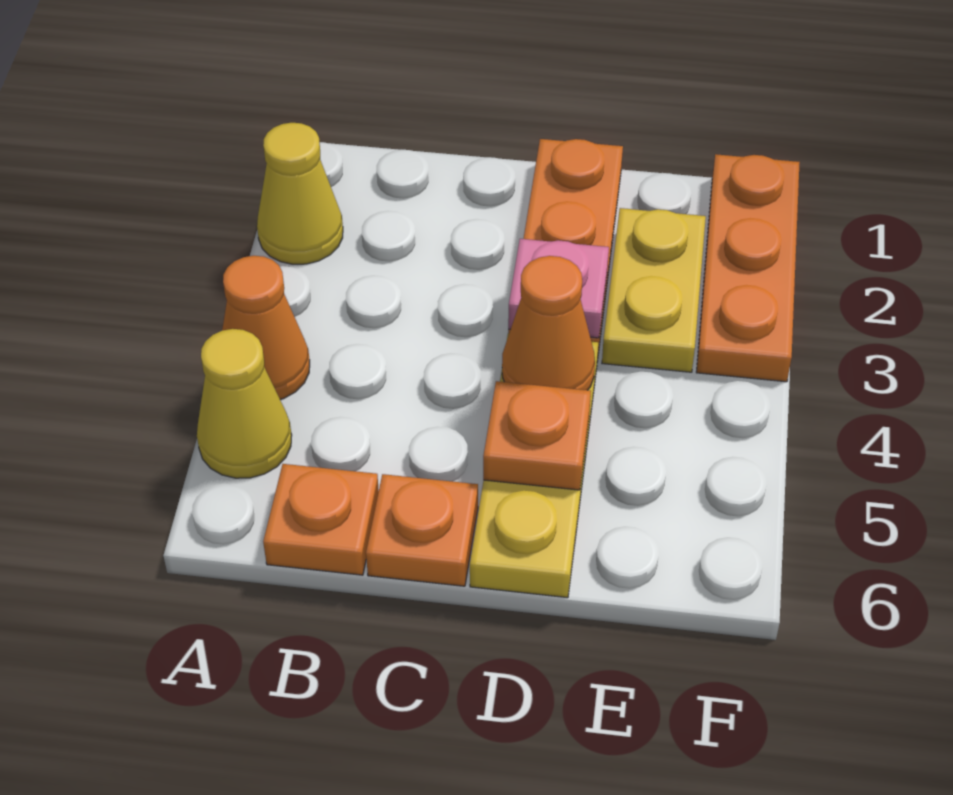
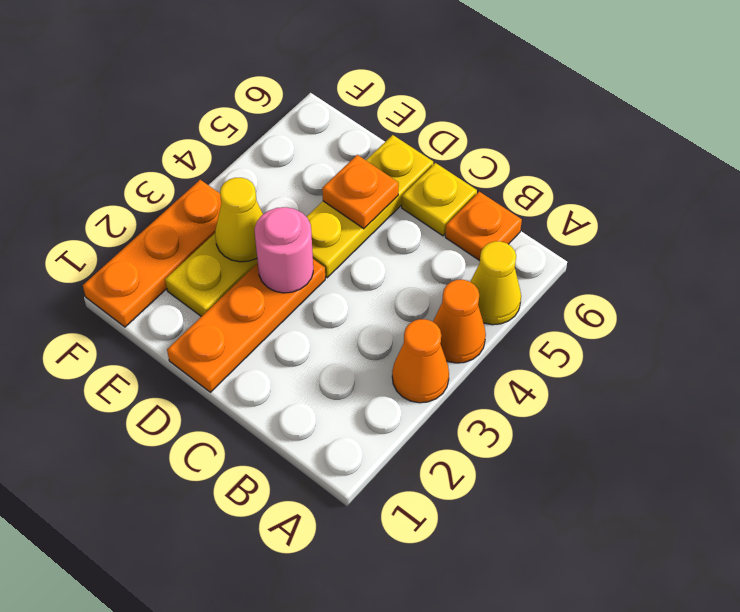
yellow 1x1 cone [257,123,343,264] -> yellow 1x1 cone moved to [215,178,263,262]
orange 1x1 plate [366,474,478,586] -> yellow 1x1 plate [402,163,477,236]
pink 1x1 plate [508,239,609,338] -> pink 1x1 round brick [255,207,313,293]
orange 1x1 cone [502,256,595,390] -> orange 1x1 cone moved to [392,319,449,403]

